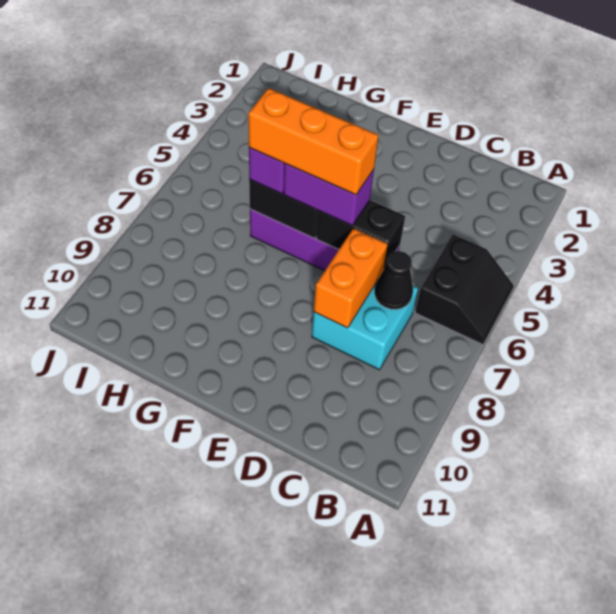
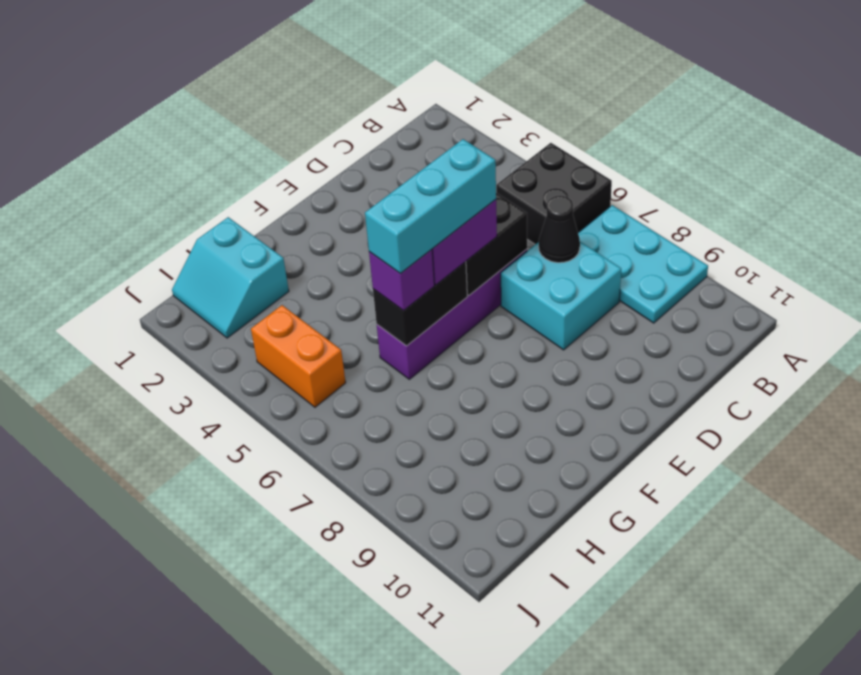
black 2x2 slope [415,235,514,344] -> black 2x2 brick [496,143,612,244]
none -> cyan 2x3 plate [578,205,708,323]
orange 1x2 brick [314,228,388,328] -> orange 1x2 brick moved to [251,305,346,407]
orange 1x3 brick [248,88,379,195] -> cyan 1x3 brick [365,139,496,274]
none -> cyan 2x2 slope [172,217,289,338]

